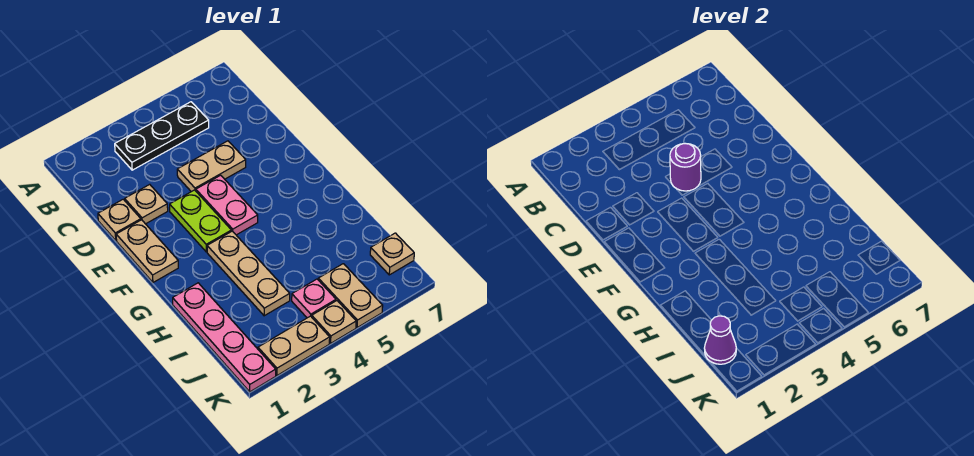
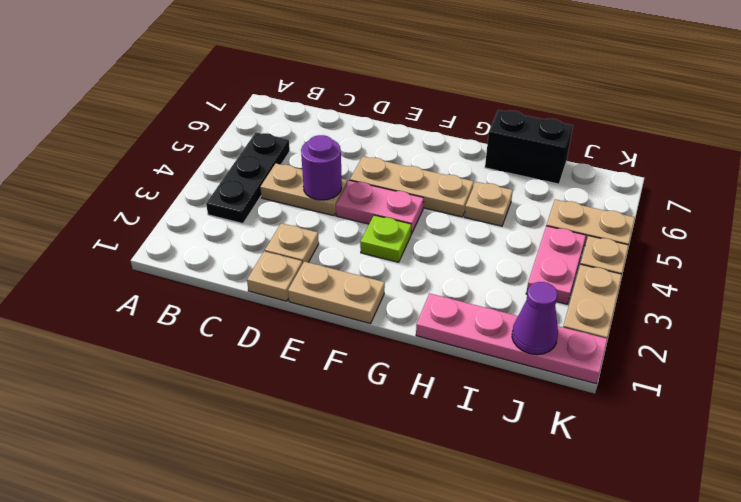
tan 1x2 plate [177,141,246,192] -> tan 1x2 plate turned to [260,164,347,216]
lime 1x2 plate [170,190,231,252] -> lime 1x1 plate [360,215,411,262]
tan 1x3 plate [207,231,290,316] -> tan 1x3 plate moved to [350,156,474,217]
none -> black 1x2 brick [485,110,573,184]
pink 1x1 plate [292,279,336,318] -> pink 1x2 plate [526,226,586,304]
tan 1x1 plate [370,233,414,275] -> tan 1x1 plate moved to [465,182,513,226]

